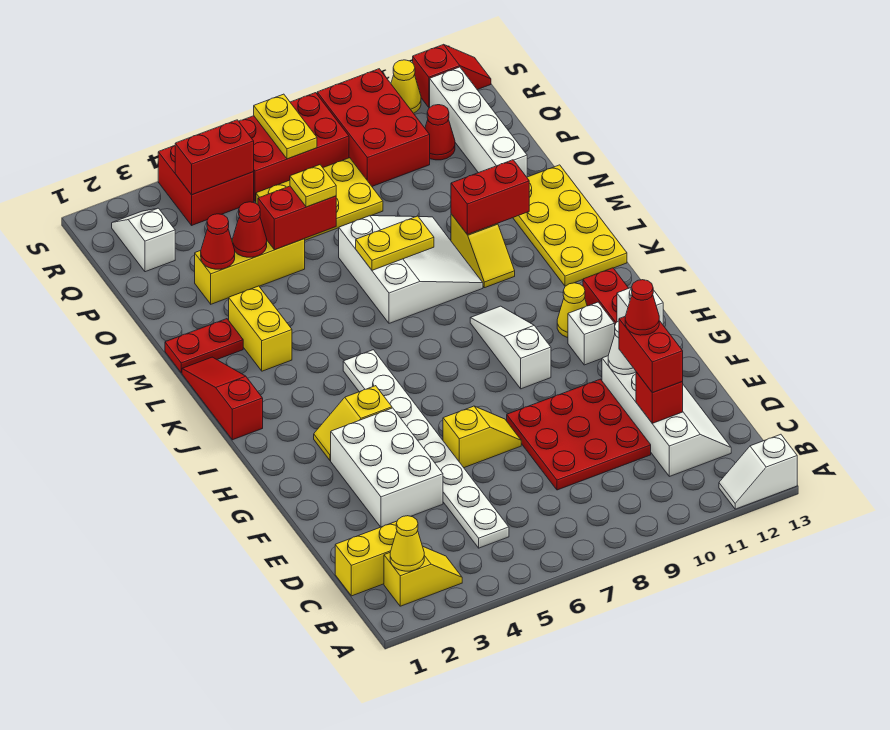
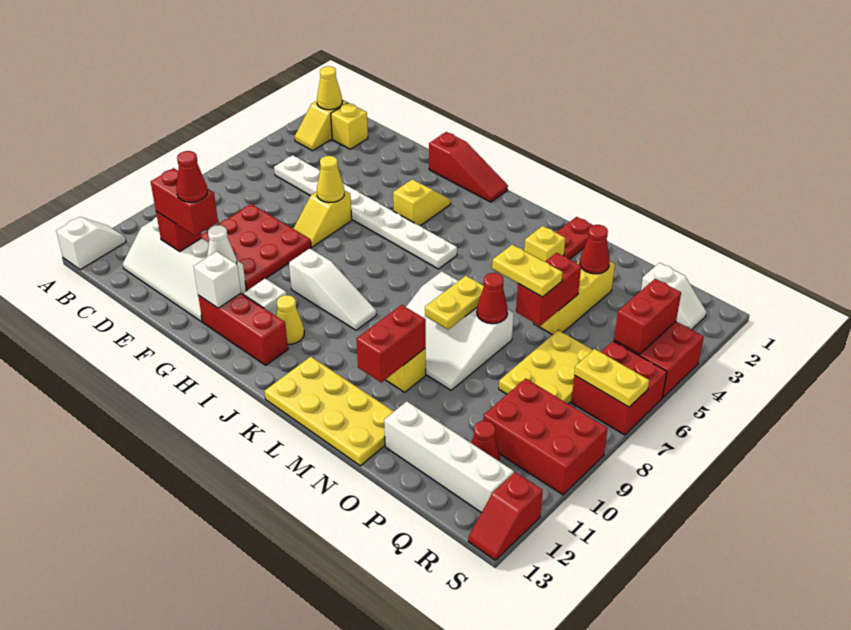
yellow 1x2 brick [335,521,397,596] -> yellow 1x1 brick [331,103,368,149]
white 2x3 brick [331,408,443,527] -> none
red 1x3 slope [182,357,263,440] -> red 1x3 slope moved to [429,132,508,202]
yellow 1x2 brick [229,286,292,371] -> yellow 1x1 brick [524,226,565,262]
red 1x1 cone [233,202,267,257] -> red 1x1 cone moved to [477,273,508,324]
yellow 1x1 plate [290,165,336,207] -> yellow 1x2 plate [492,245,563,297]
red 2x3 brick [239,93,349,202] -> red 2x2 brick [571,341,667,435]
yellow 1x1 cone [391,60,421,113] -> yellow 1x1 cone moved to [317,156,344,203]

